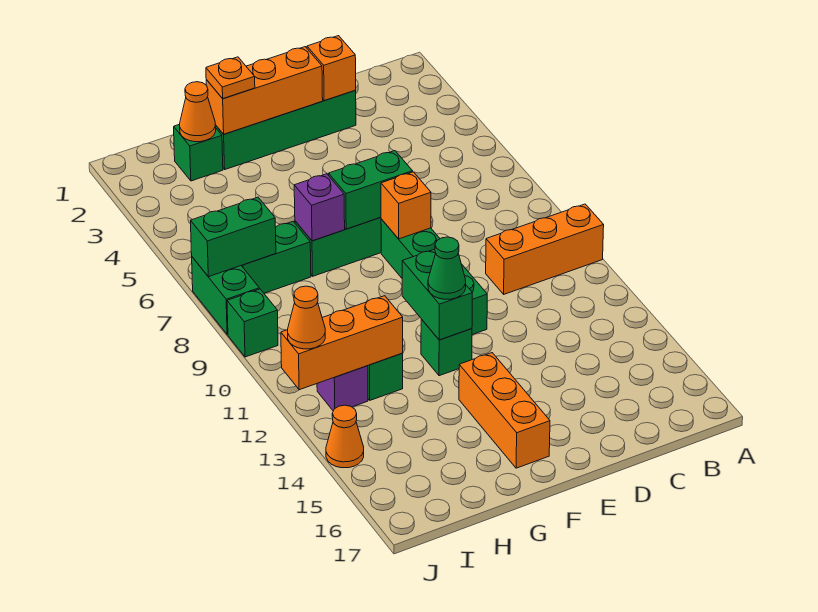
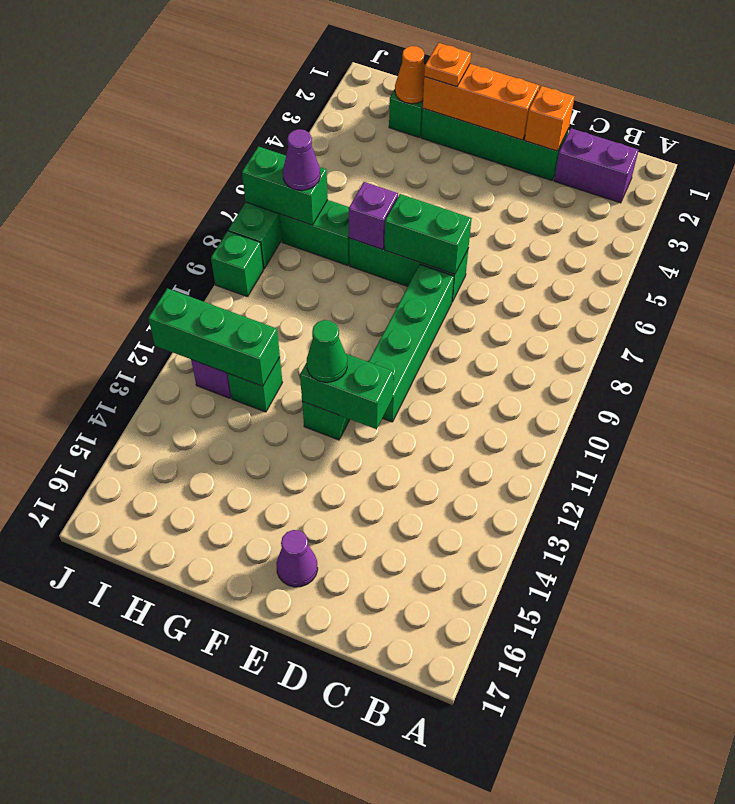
orange 1x3 brick [486,204,604,294] -> none
none -> purple 1x2 brick [554,128,638,203]
orange 1x1 brick [381,172,431,239] -> none
none -> purple 1x1 cone [276,530,318,587]
green 1x2 brick [402,249,472,340] -> green 1x2 brick turned to [300,354,393,429]
orange 1x3 brick [459,353,550,468] -> none
orange 1x3 brick [281,296,403,390] -> green 1x3 brick [148,288,280,386]
none -> purple 1x1 cone [283,129,320,190]
orange 1x1 cone [288,286,325,349] -> none
orange 1x1 cone [326,405,364,468] -> none

